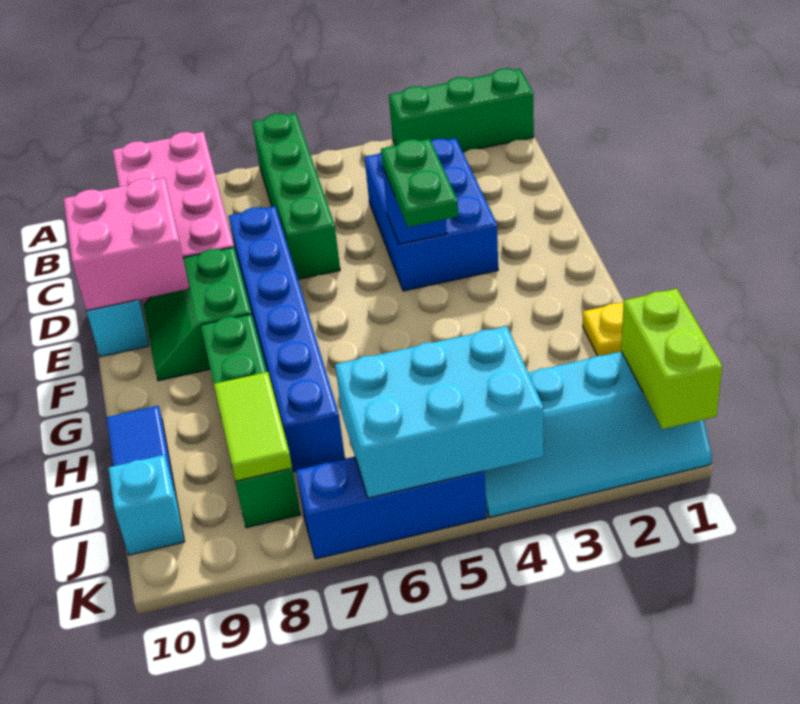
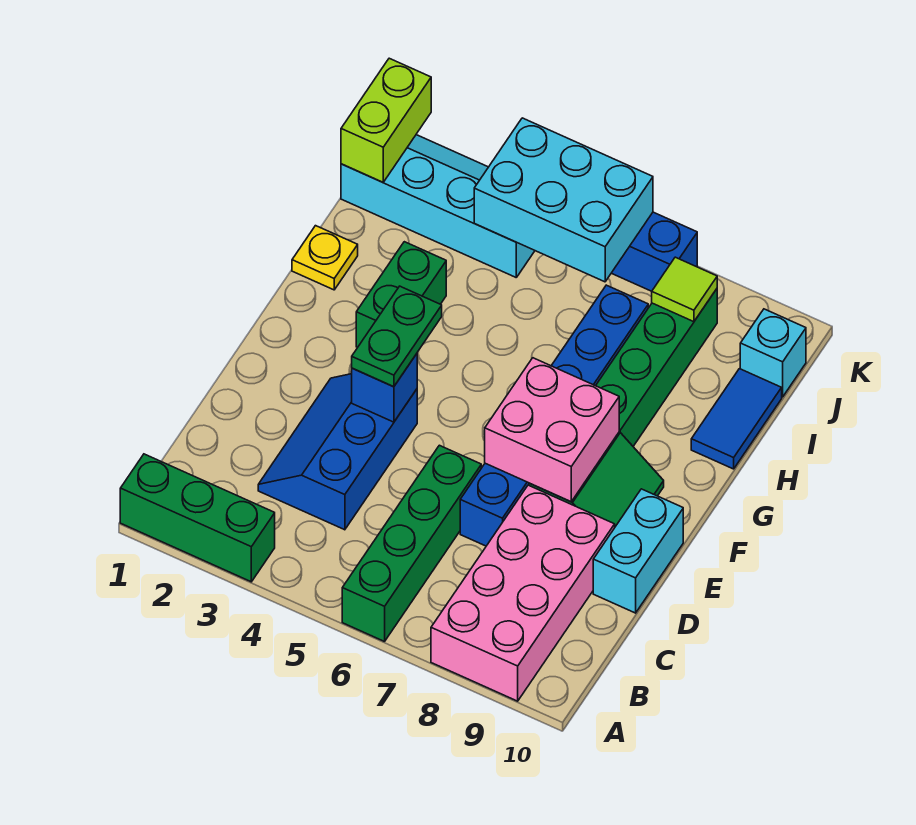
blue 2x3 brick [365,138,498,291] -> blue 2x3 slope [258,374,417,530]
pink 2x2 brick [64,178,190,311] -> pink 2x2 brick moved to [485,358,619,501]
none -> green 1x2 brick [356,242,446,348]
lime 1x2 tile [214,372,292,481] -> lime 1x1 tile [652,257,717,322]

